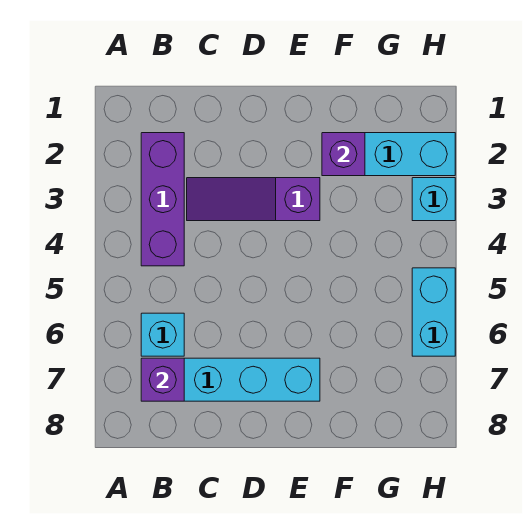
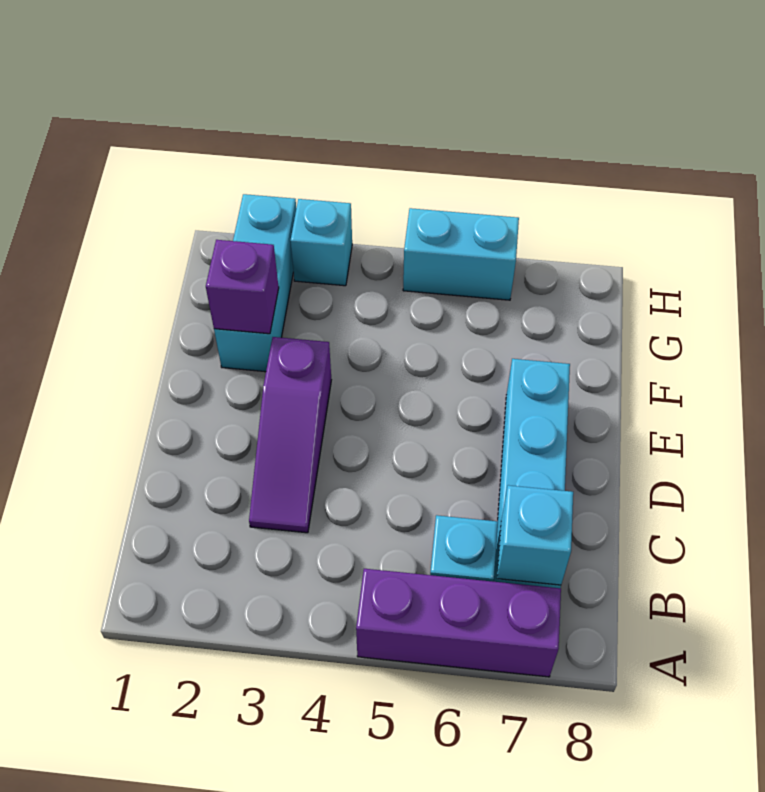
purple 1x3 brick [141,133,184,266] -> purple 1x3 brick moved to [356,569,561,677]
purple 1x1 brick [141,358,184,401] -> cyan 1x1 brick [497,485,573,585]

